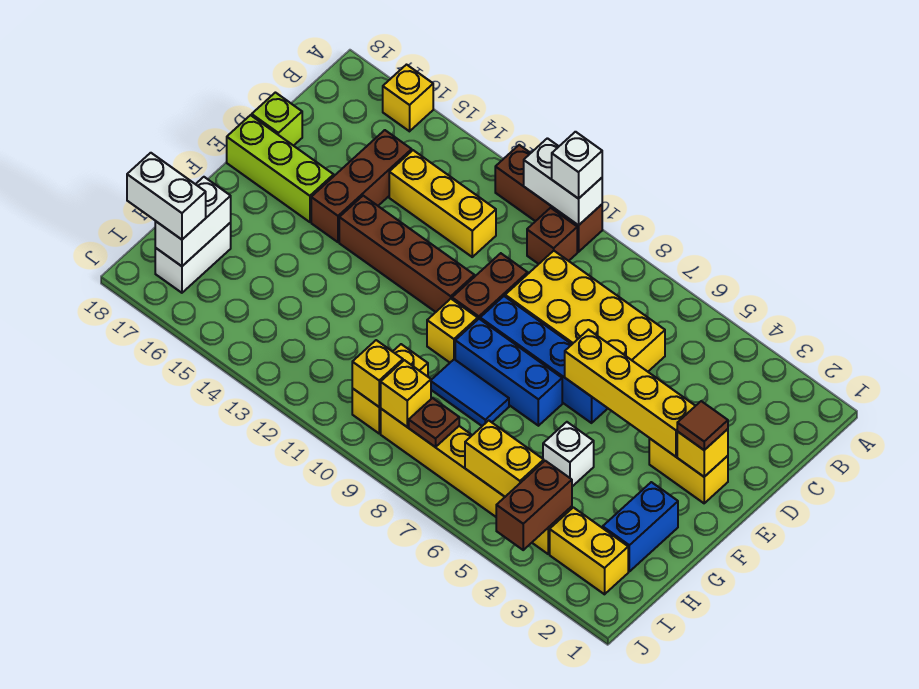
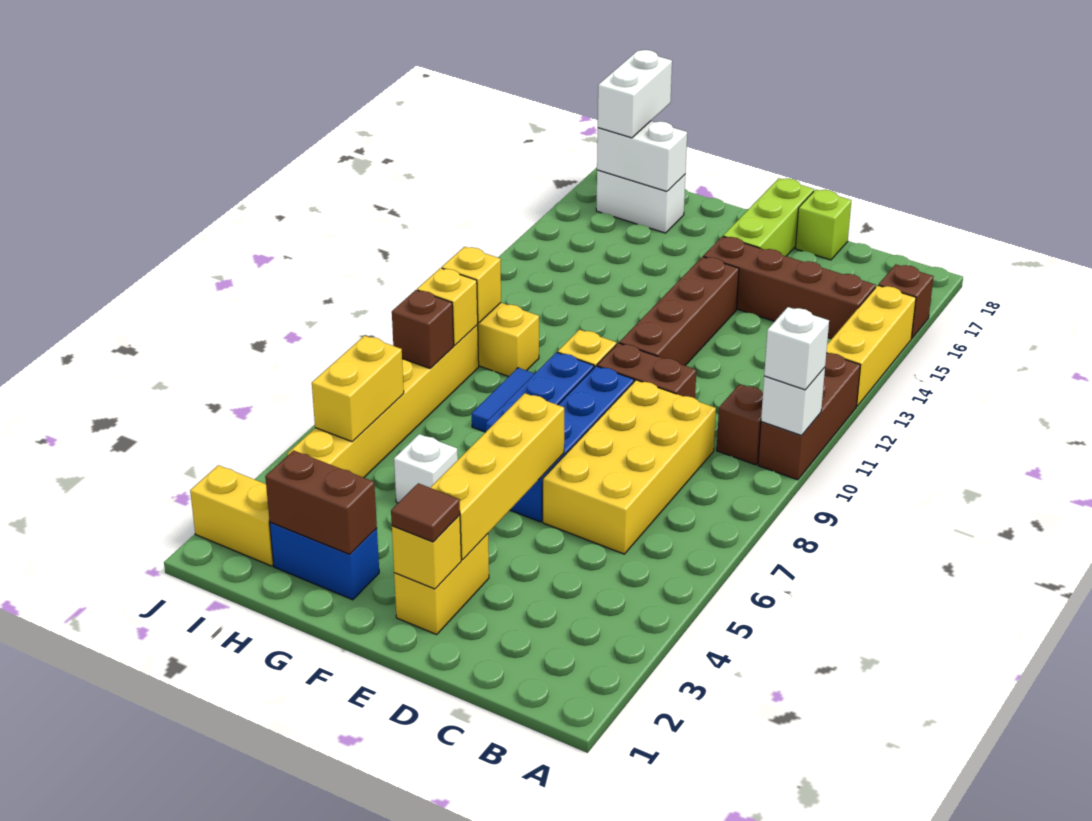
white 1x2 brick [524,138,602,225] -> white 1x1 brick [761,367,825,435]
yellow 1x1 brick [383,65,433,131] -> brown 1x1 brick [878,264,934,339]
yellow 1x3 brick [389,150,496,257] -> yellow 1x3 brick moved to [826,286,916,406]
brown 1x3 brick [311,130,412,242] -> brown 1x4 brick [703,236,876,339]
yellow 1x2 brick [550,507,628,594] -> yellow 1x2 brick turned to [190,465,274,566]
brown 1x2 brick [496,461,572,550] -> brown 1x2 brick moved to [265,450,377,554]
brown 1x1 plate [409,398,459,447] -> brown 1x1 brick [392,290,454,368]

